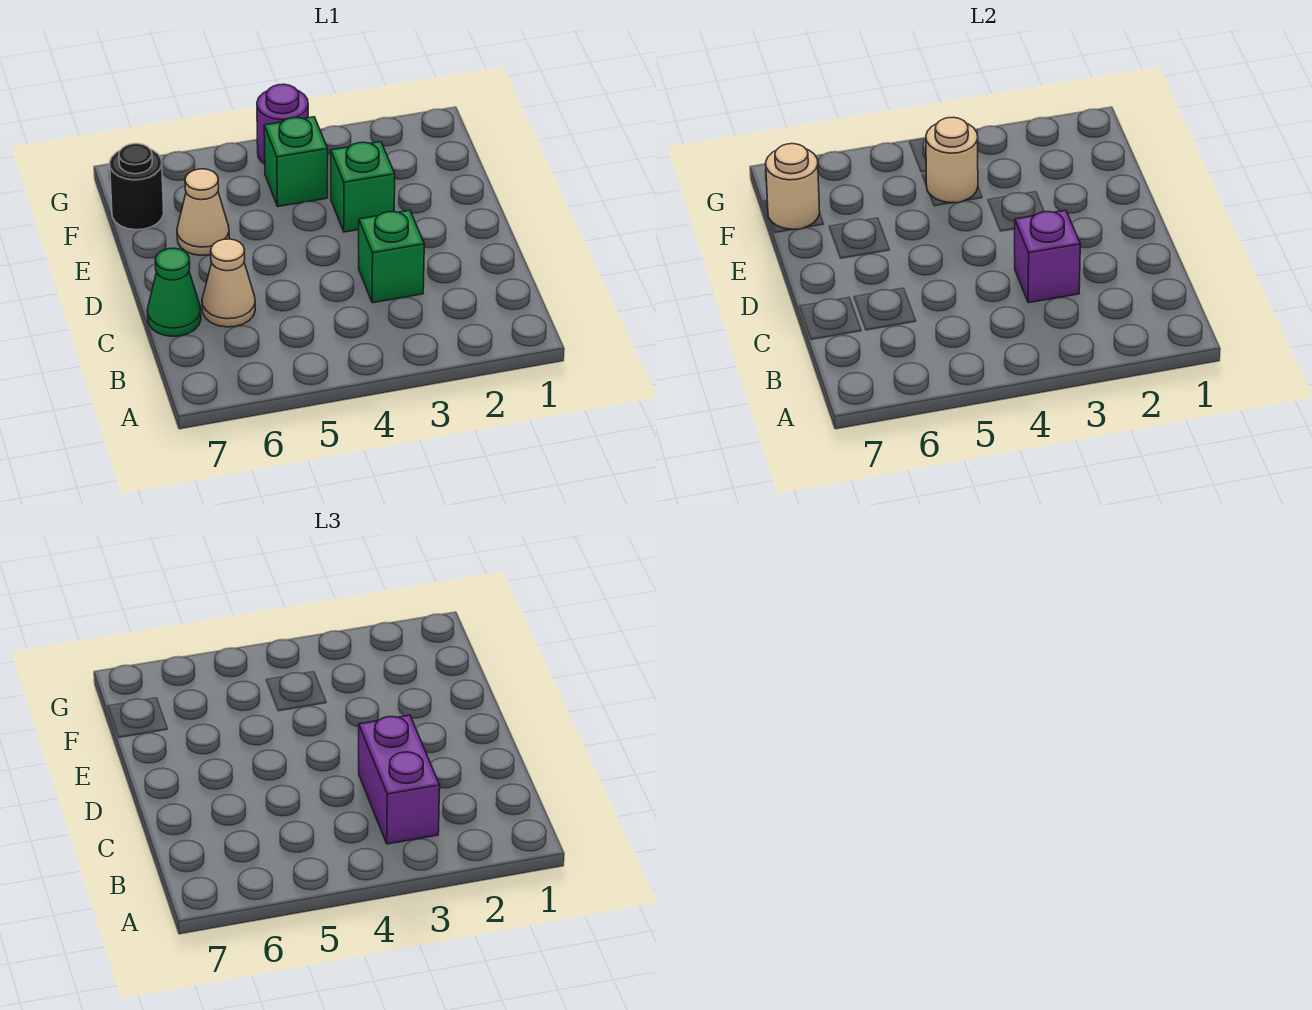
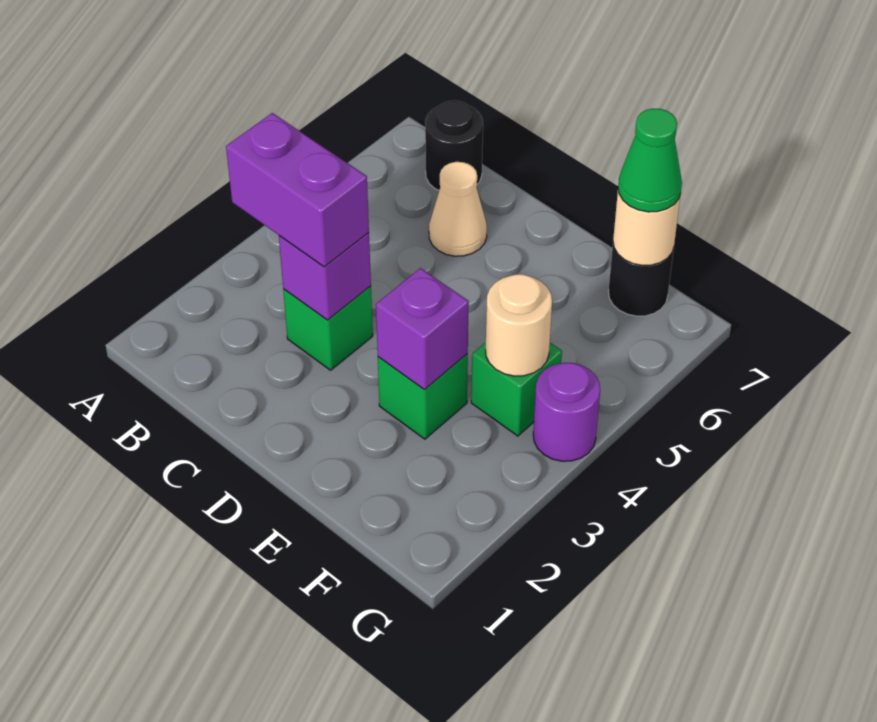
none -> black 1x1 round brick [425,101,483,190]
green 1x1 cone [147,248,201,337] -> green 1x1 cone moved to [618,109,682,212]
none -> purple 1x1 brick [376,268,469,390]
tan 1x1 cone [177,169,229,255] -> none

